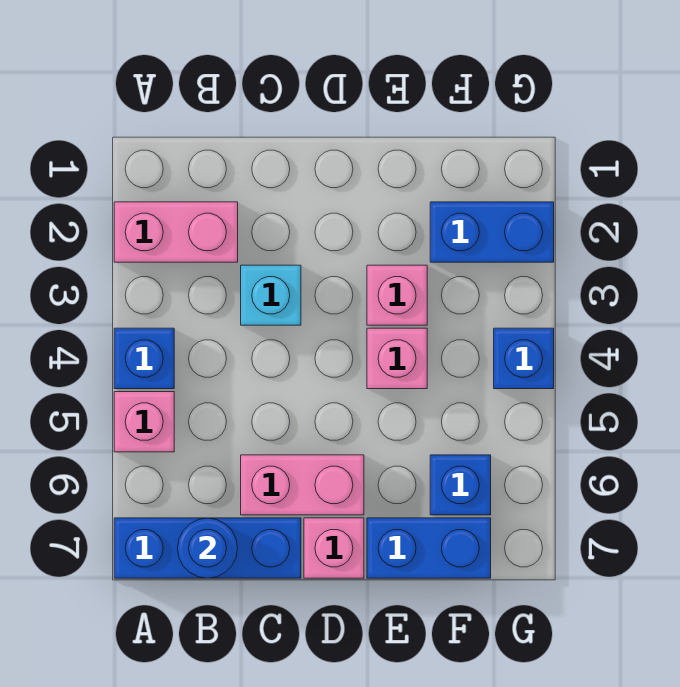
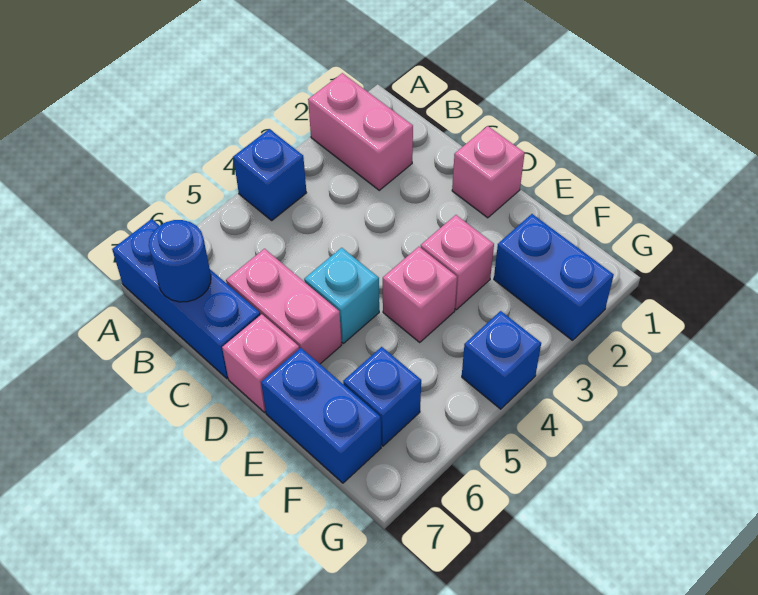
pink 1x1 brick [114,392,174,452] -> pink 1x1 brick moved to [452,126,525,218]
cyan 1x1 brick [241,265,301,325] -> cyan 1x1 brick moved to [304,248,379,343]

